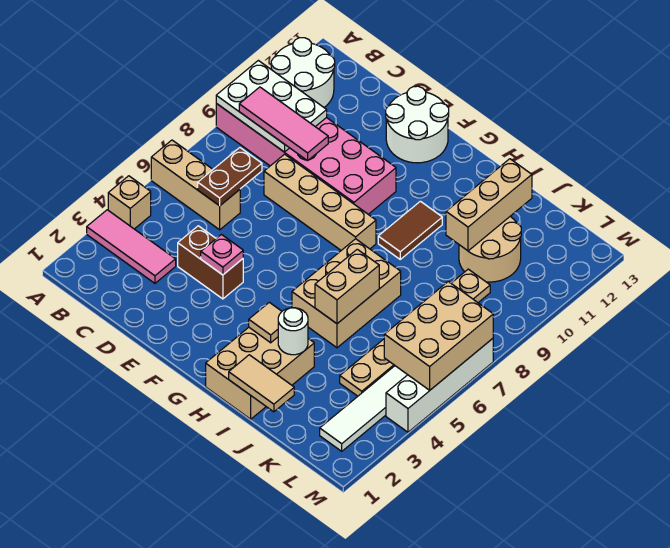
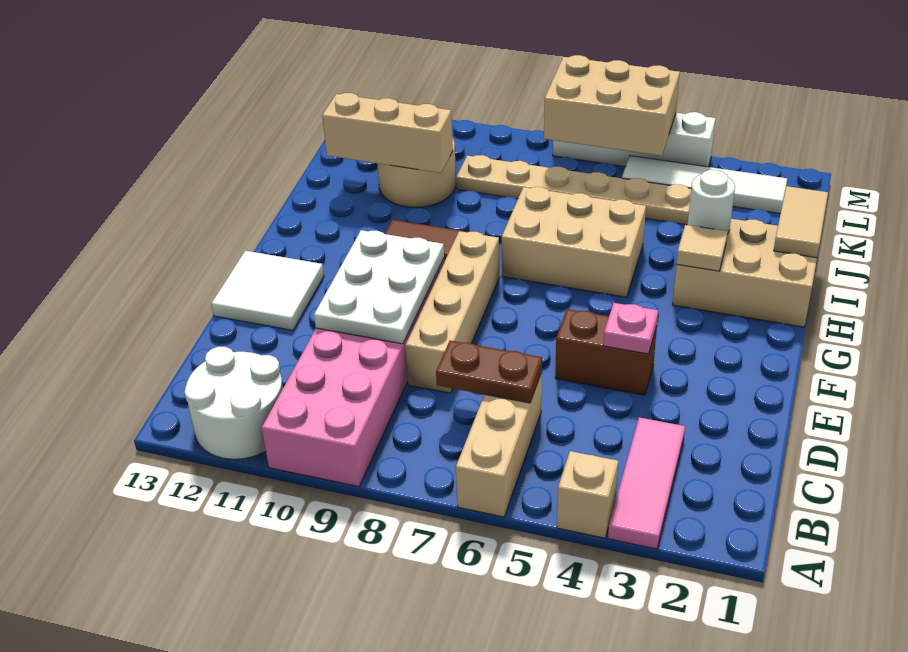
white 2x3 plate [216,60,327,152] -> white 2x3 plate moved to [314,230,444,344]
pink 1x3 tile [239,87,328,161] -> none
brown 1x2 brick [178,226,243,299] -> brown 1x2 brick turned to [555,309,657,395]
white 2x2 round brick [386,86,449,163] -> white 2x2 tile [211,251,324,330]
tan 1x2 brick [315,249,379,324] -> none

